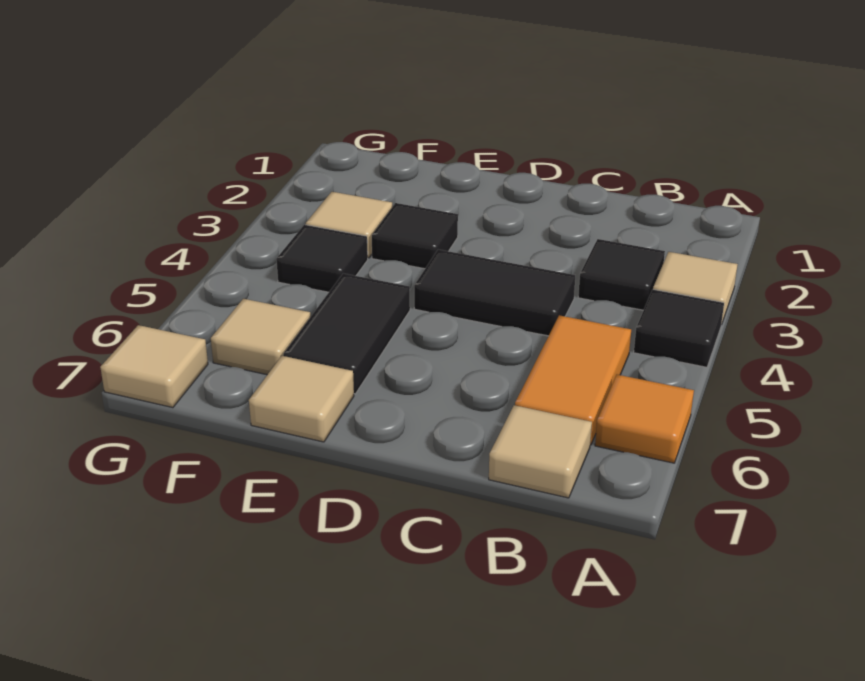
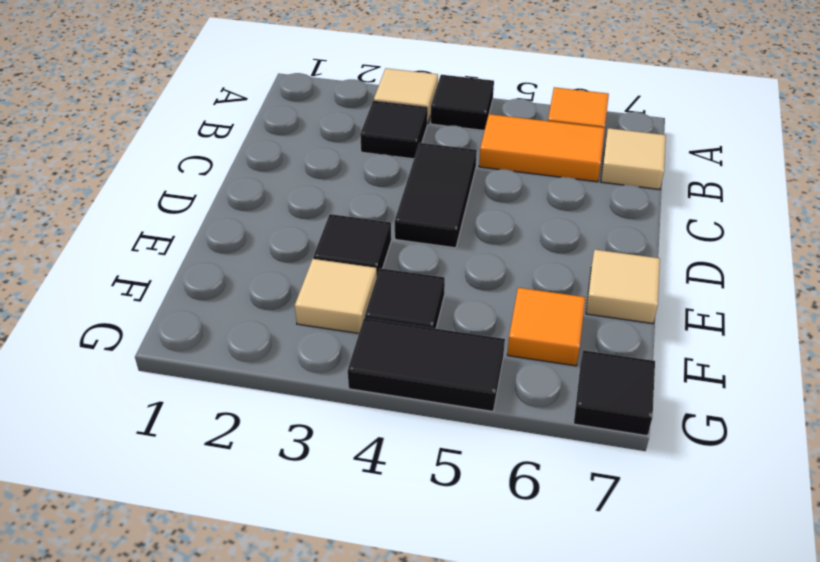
black 1x2 tile [283,273,410,394] -> black 1x2 tile moved to [348,318,505,411]
tan 1x1 tile [211,299,310,375] -> orange 1x1 tile [507,288,585,366]
tan 1x1 tile [100,325,208,408] -> black 1x1 tile [574,350,655,436]

